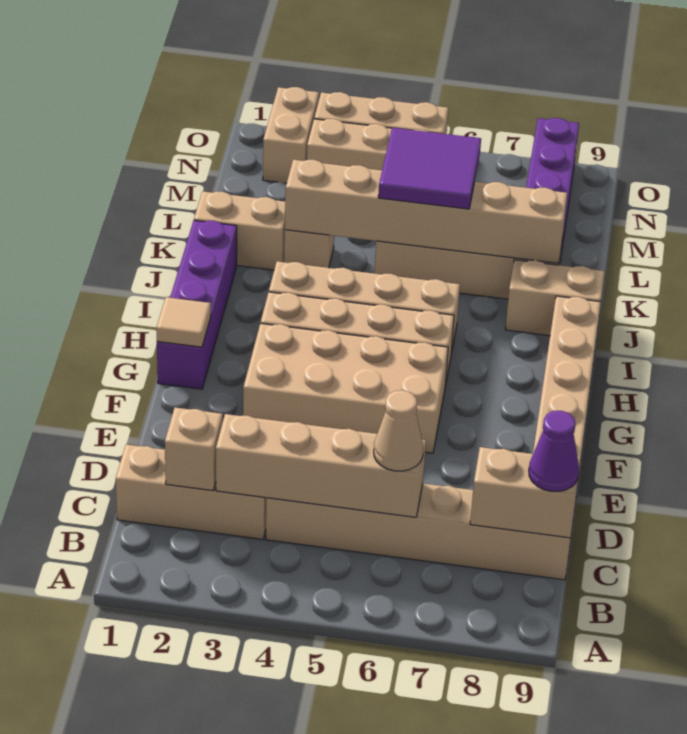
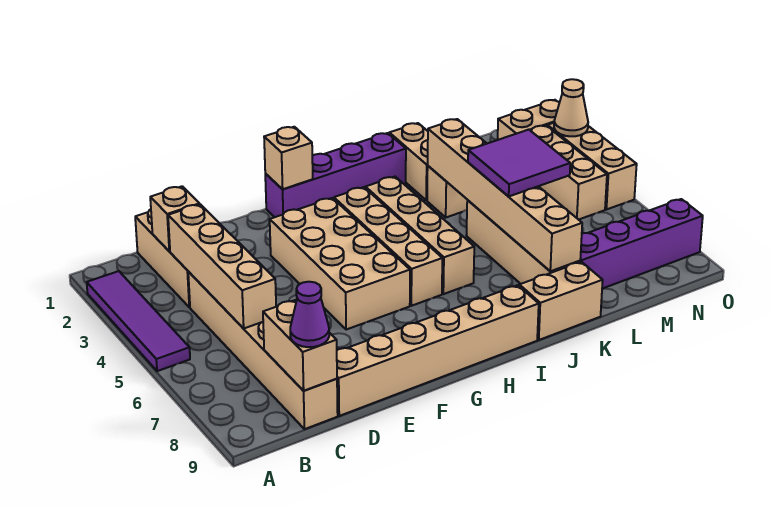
none -> purple 1x4 tile [87,271,190,371]
tan 1x1 cone [374,390,423,471] -> tan 1x1 cone moved to [554,79,588,136]
tan 1x1 tile [156,297,211,347] -> tan 1x1 brick [264,127,313,189]
tan 1x2 brick [505,260,605,336] -> tan 1x2 brick turned to [519,262,603,340]

